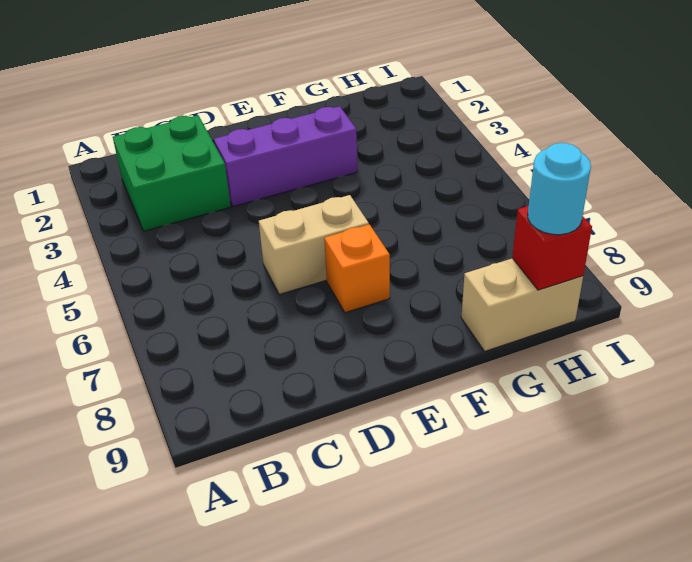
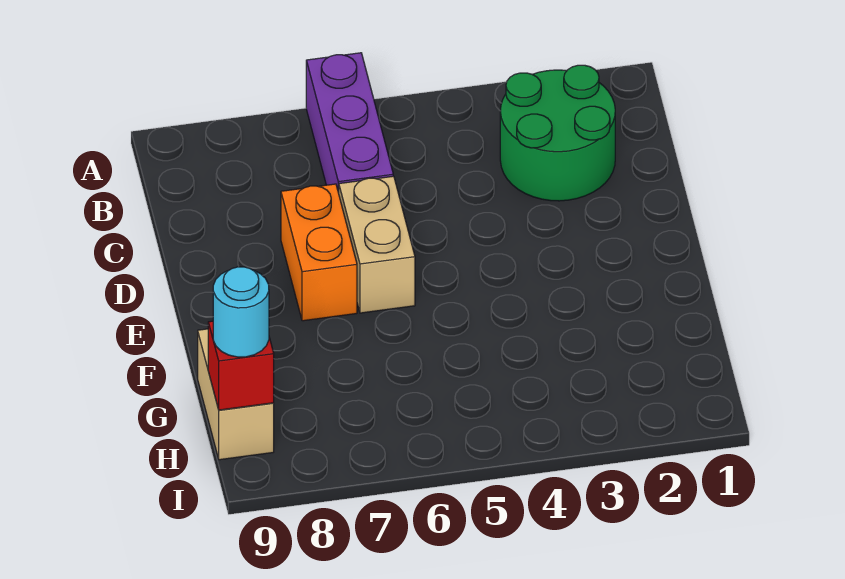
green 2x2 brick [113,115,231,231] -> green 2x2 round brick [500,65,615,201]
purple 1x3 brick [214,106,357,207] -> purple 1x3 brick moved to [306,53,393,193]
orange 1x1 brick [324,224,390,313] -> orange 1x2 brick [281,184,357,321]

